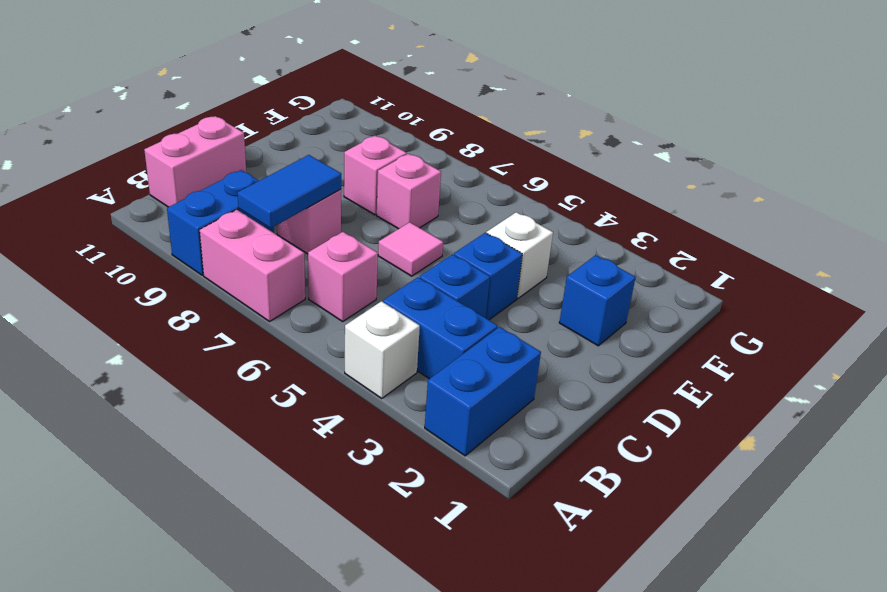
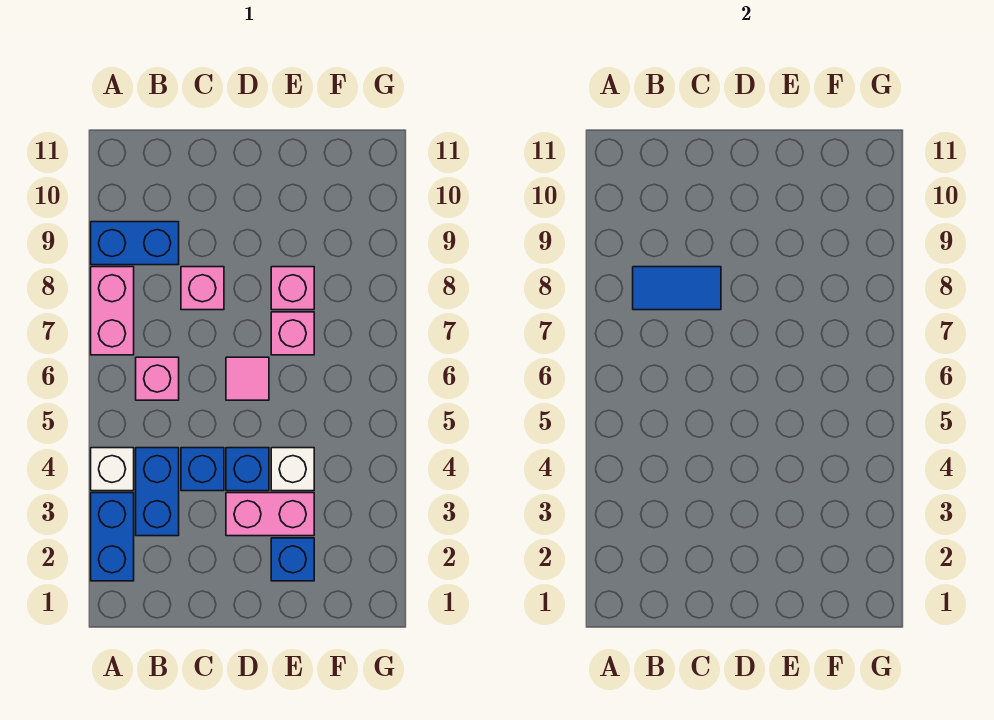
blue 1x2 brick [425,327,541,456] -> blue 1x2 brick turned to [91,493,134,581]
pink 1x2 brick [144,116,246,207] -> pink 1x2 brick moved to [226,493,314,536]

